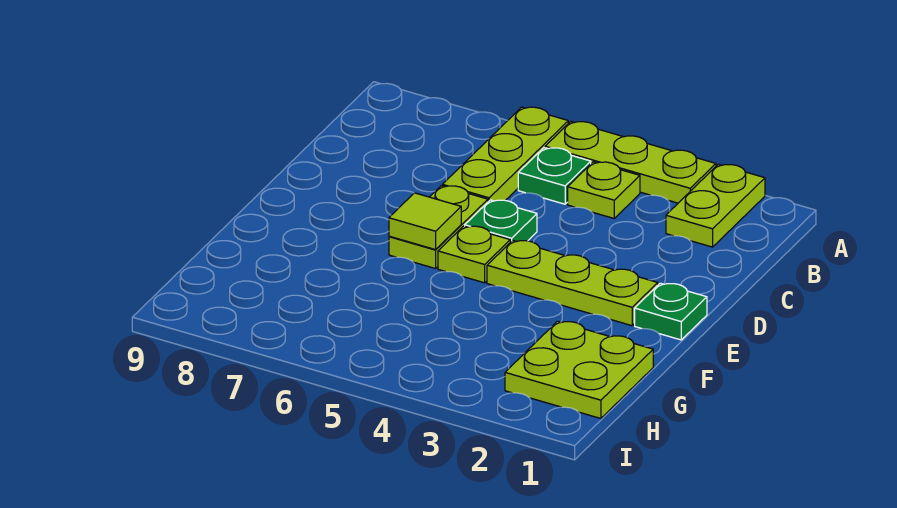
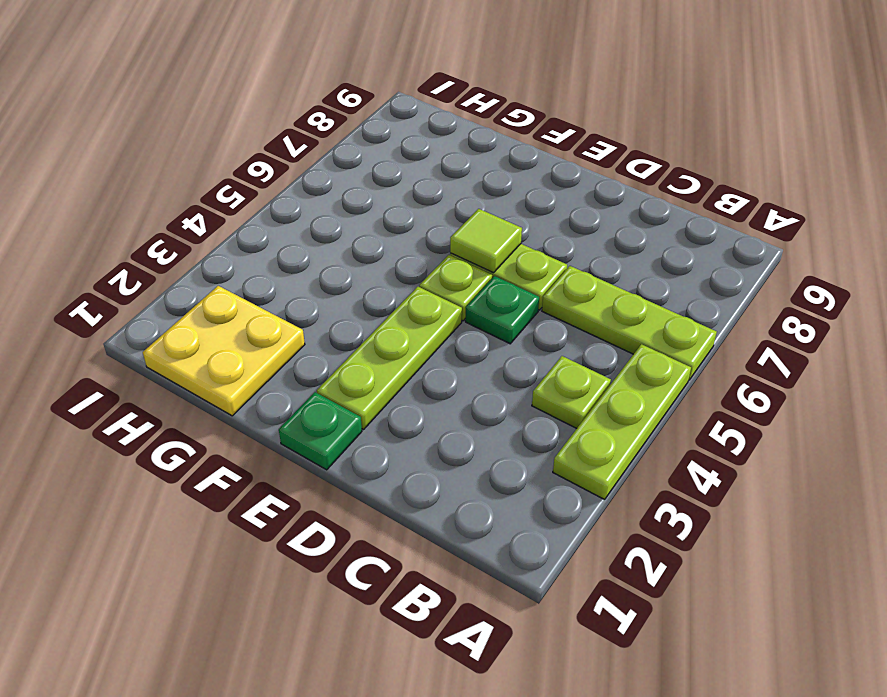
lime 1x2 plate [666,164,765,247] -> none
green 1x1 plate [518,148,591,204] -> none
lime 2x2 plate [505,321,653,419] -> yellow 2x2 plate [143,286,305,416]

